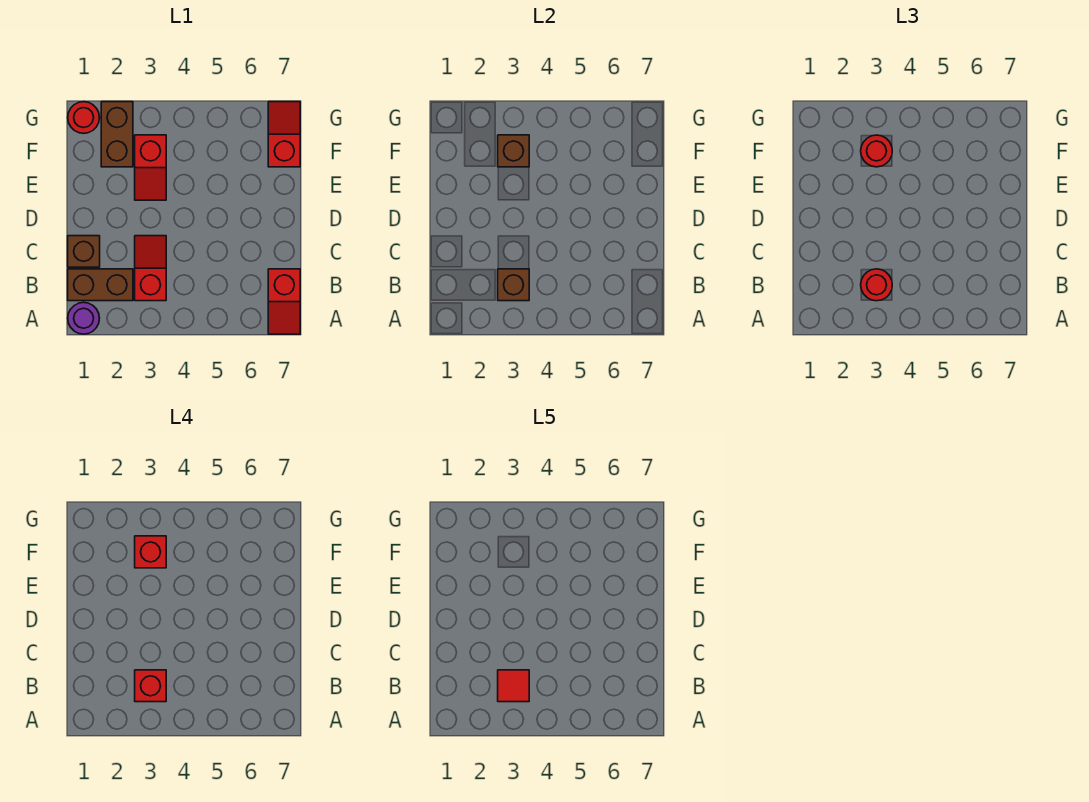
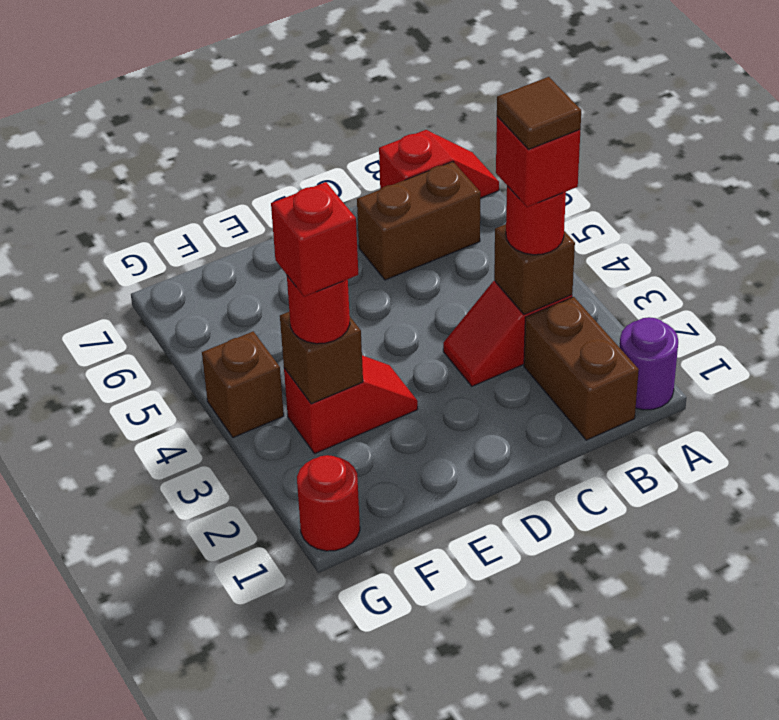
red 1x1 tile [498,670,529,702] -> brown 1x1 tile [497,77,581,150]
brown 1x1 brick [68,236,100,267] -> brown 1x1 brick moved to [202,331,284,437]
brown 1x2 brick [101,102,133,167] -> brown 1x2 brick moved to [357,162,480,280]
red 1x2 slope [268,102,300,167] -> none

